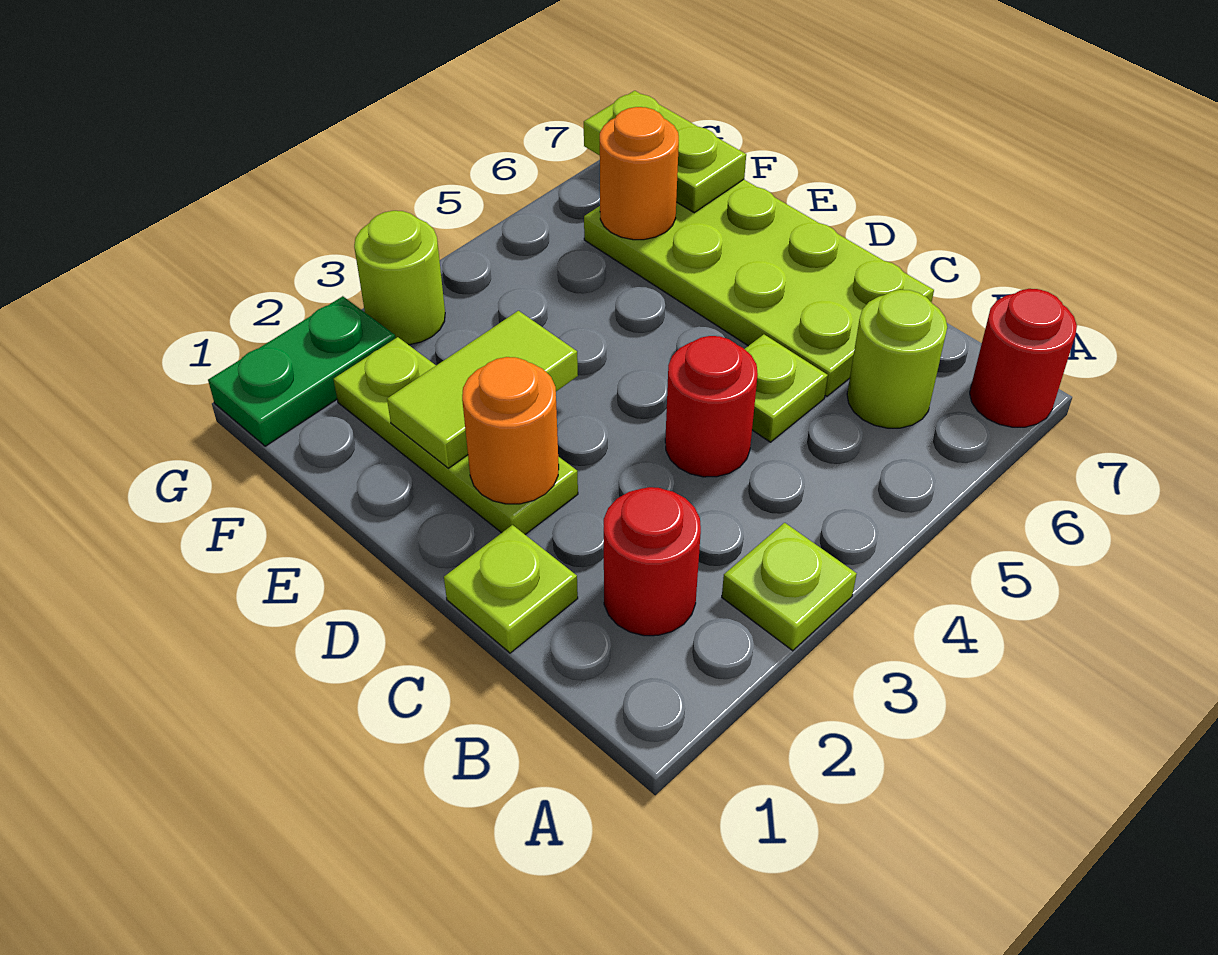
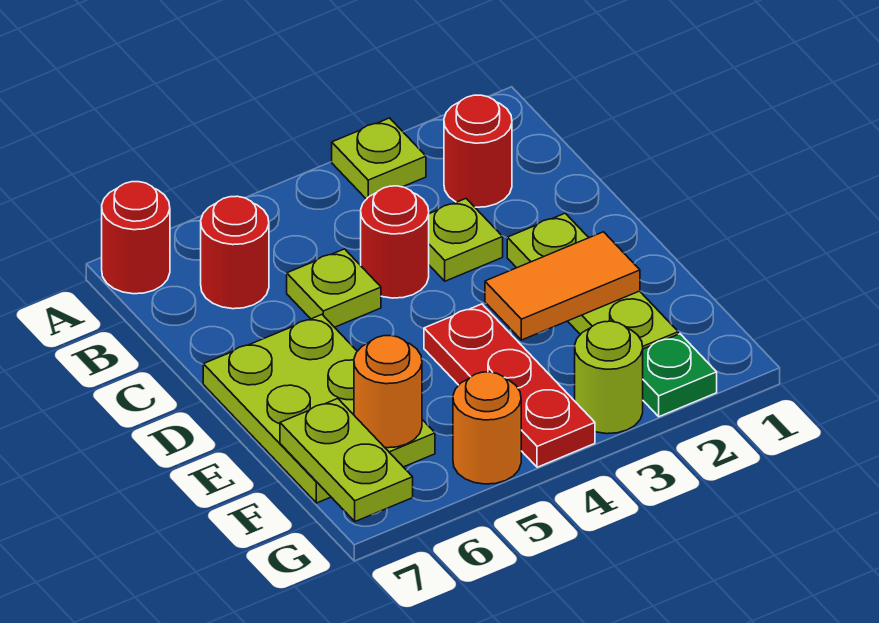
lime 1x1 round brick [847,290,947,428] -> red 1x1 round brick [201,196,269,309]
lime 1x1 plate [444,525,578,653] -> lime 1x1 plate moved to [429,199,503,281]
lime 2x4 plate [584,179,934,396] -> lime 2x3 plate [203,315,435,503]
orange 1x1 round brick [462,357,559,504] -> orange 1x1 round brick moved to [453,372,521,484]
lime 1x2 tile [387,311,578,468] -> orange 1x2 tile [485,232,640,340]
none -> red 1x3 plate [424,304,595,467]
green 1x2 plate [208,296,395,446] -> green 1x1 plate [643,334,717,417]

